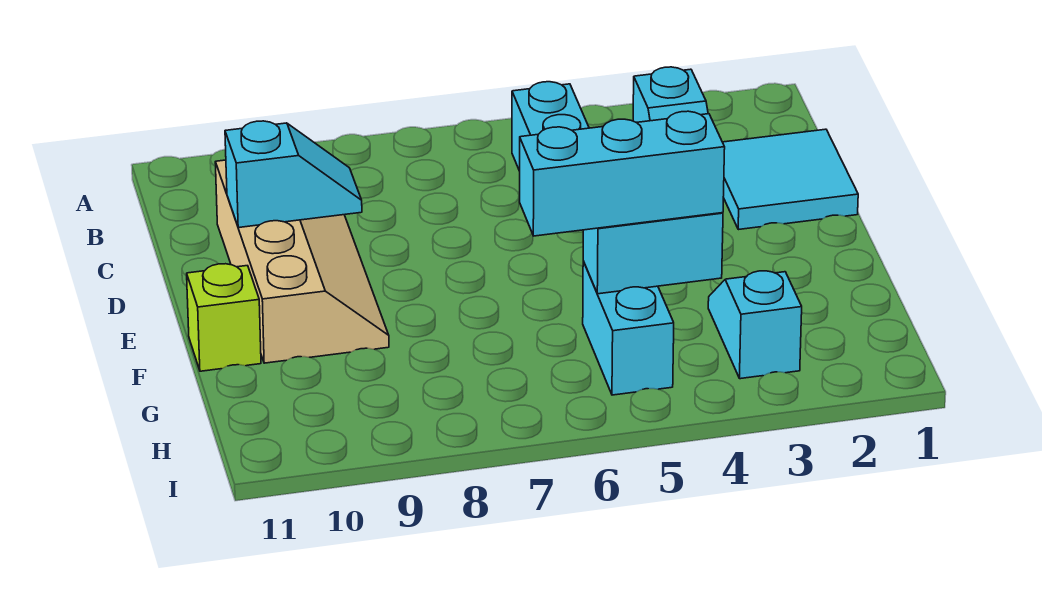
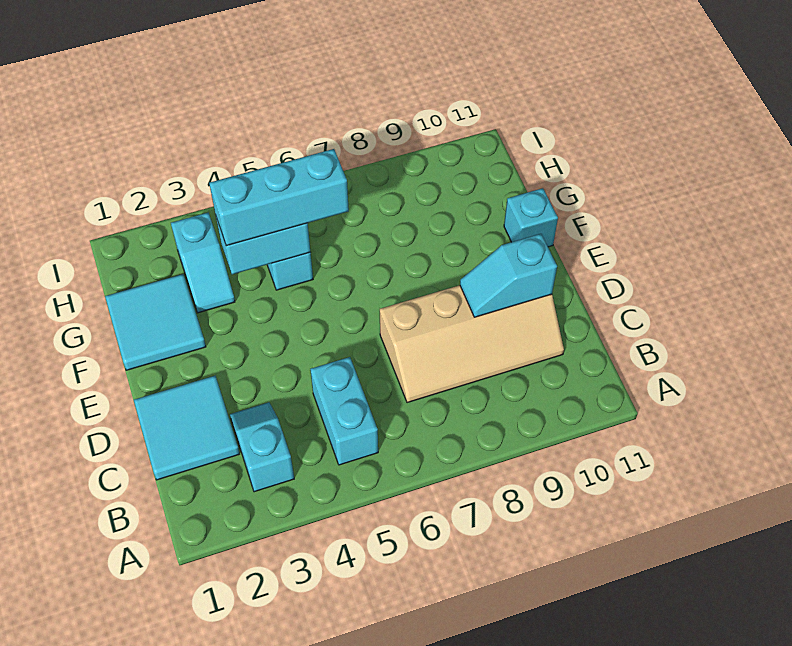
tan 2x4 slope [215,160,389,363] -> tan 2x4 slope turned to [380,285,564,403]
none -> cyan 2x2 tile [105,274,206,370]
lime 1x1 brick [187,264,261,371] -> cyan 1x1 brick [504,188,558,247]

